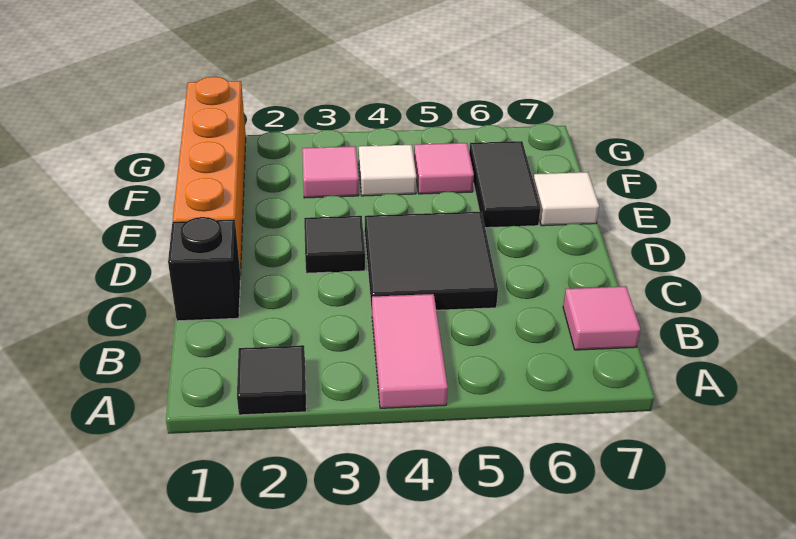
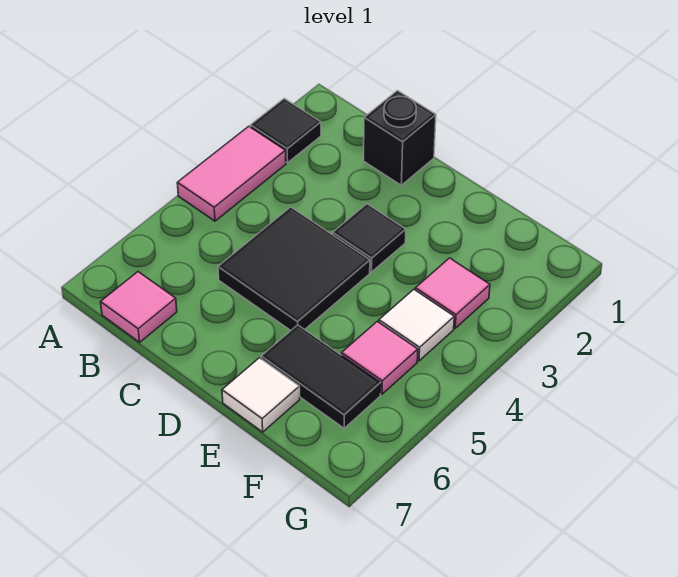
pink 1x2 tile [372,294,448,408] -> pink 1x2 tile turned to [177,126,286,221]
orange 1x4 brick [173,77,246,275] -> none

